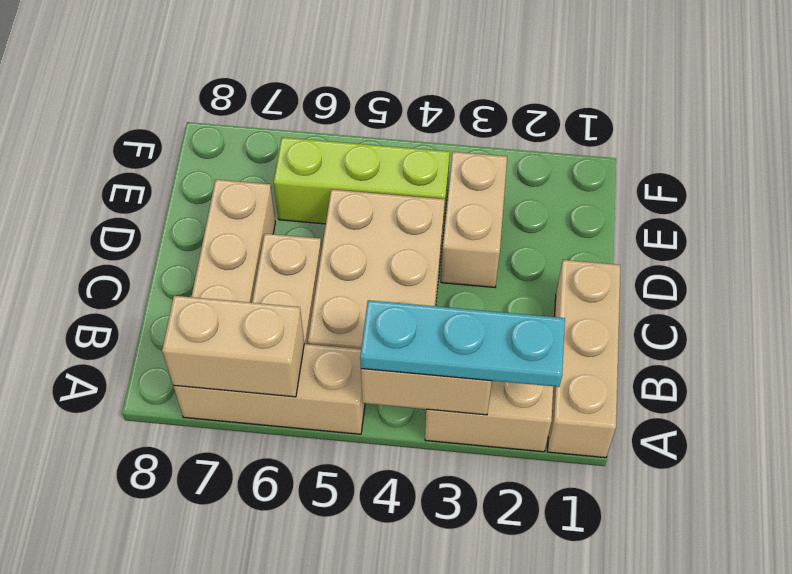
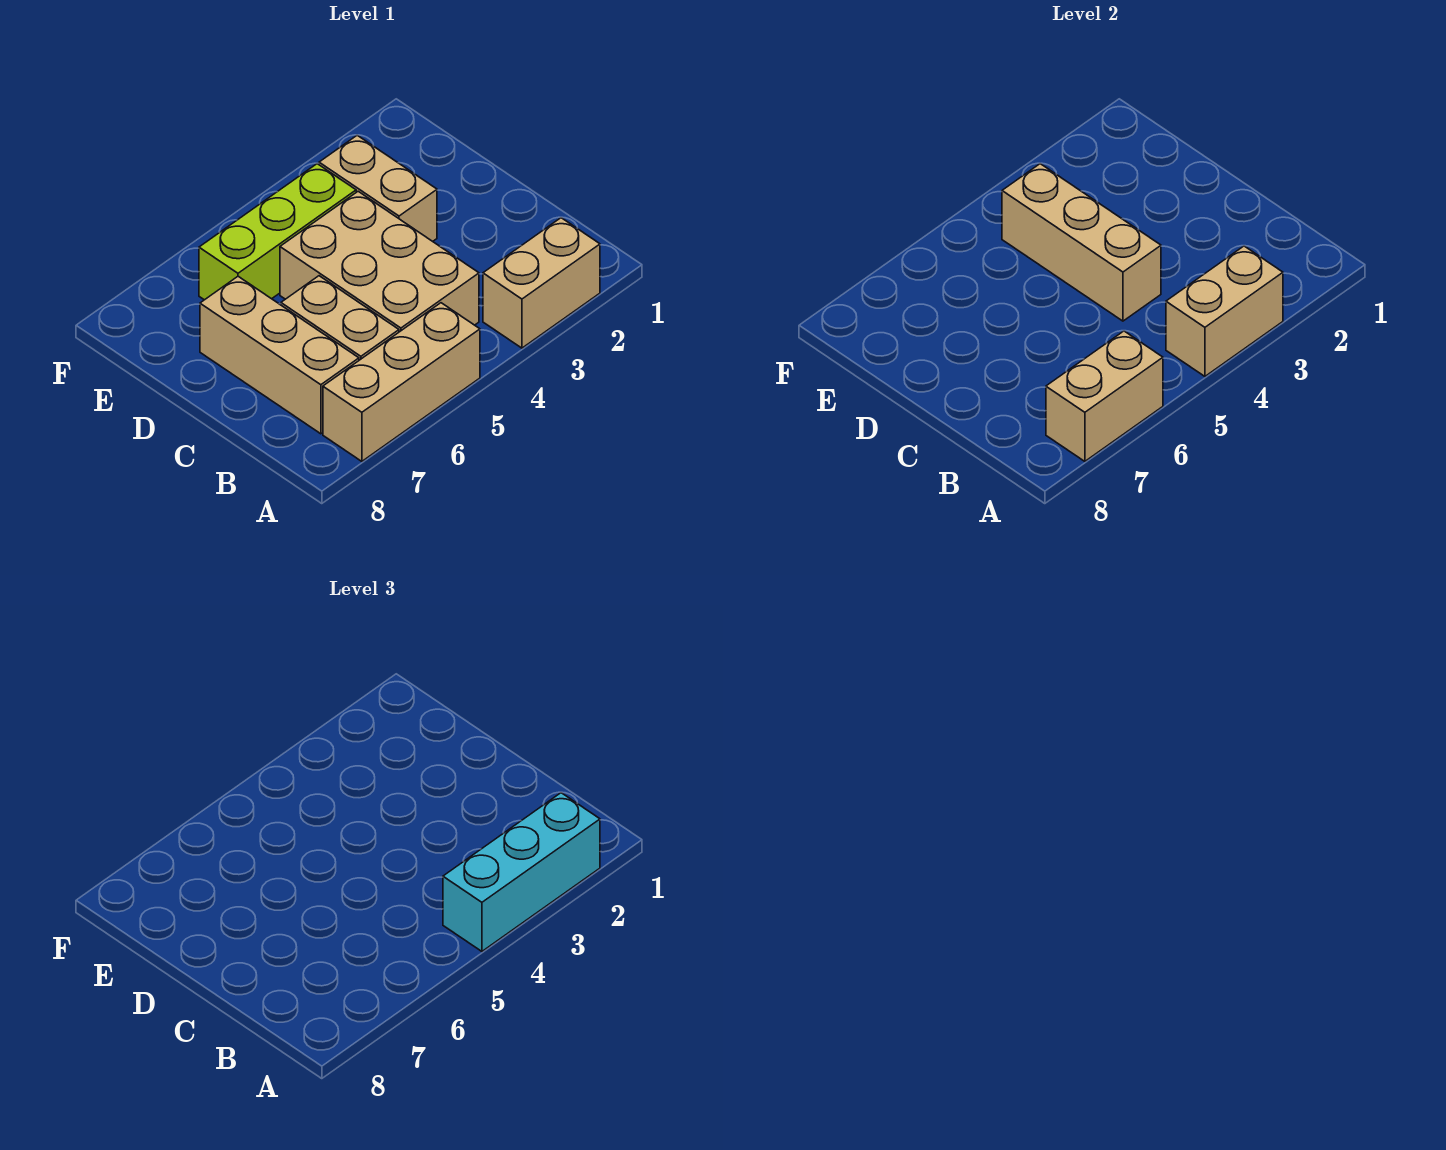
tan 1x3 brick [547,260,620,458] -> tan 1x3 brick moved to [1002,164,1161,321]
cyan 1x3 plate [360,300,565,387] -> cyan 1x3 brick [443,793,600,951]

